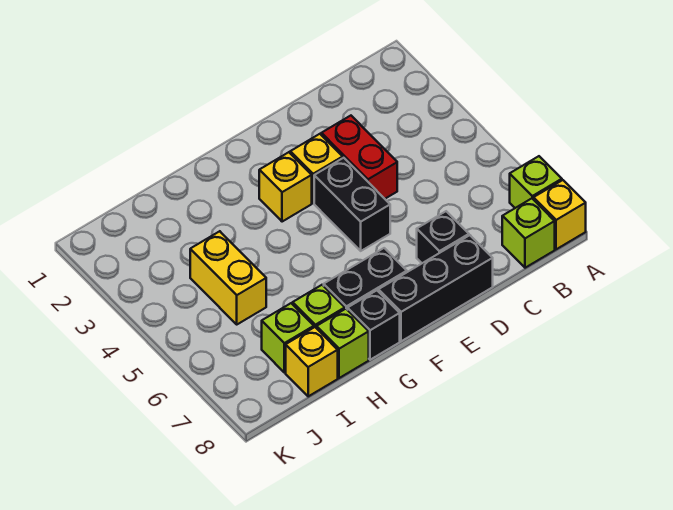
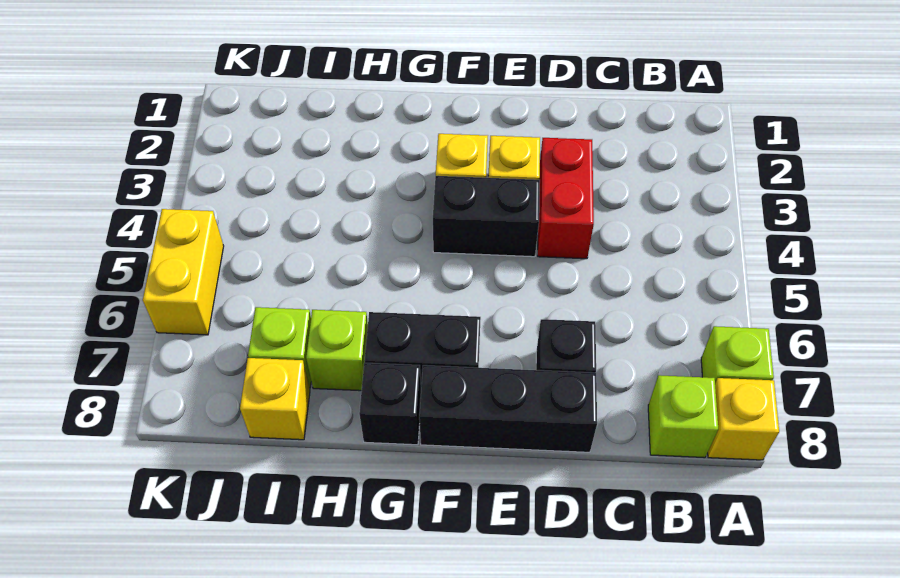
black 1x2 brick [314,158,390,251] -> black 1x2 brick turned to [433,176,540,257]
lime 1x1 brick [317,309,369,378] -> none
yellow 1x2 brick [190,231,266,324] -> yellow 1x2 brick moved to [143,209,224,335]

